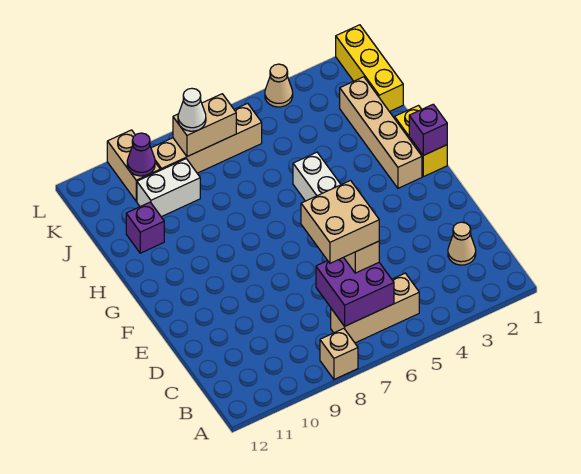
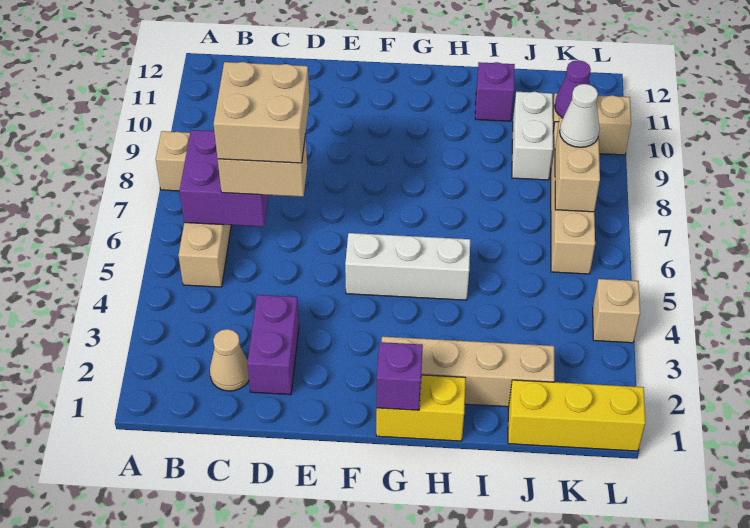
none -> purple 1x2 brick [247,295,299,395]
tan 1x1 cone [265,64,293,107] -> tan 1x1 brick [593,279,640,343]

